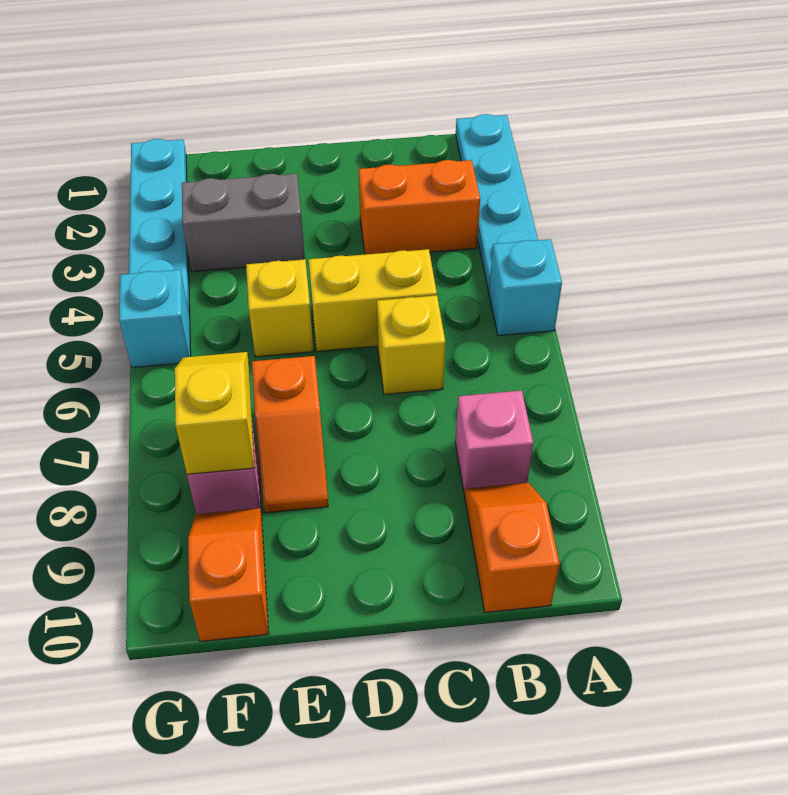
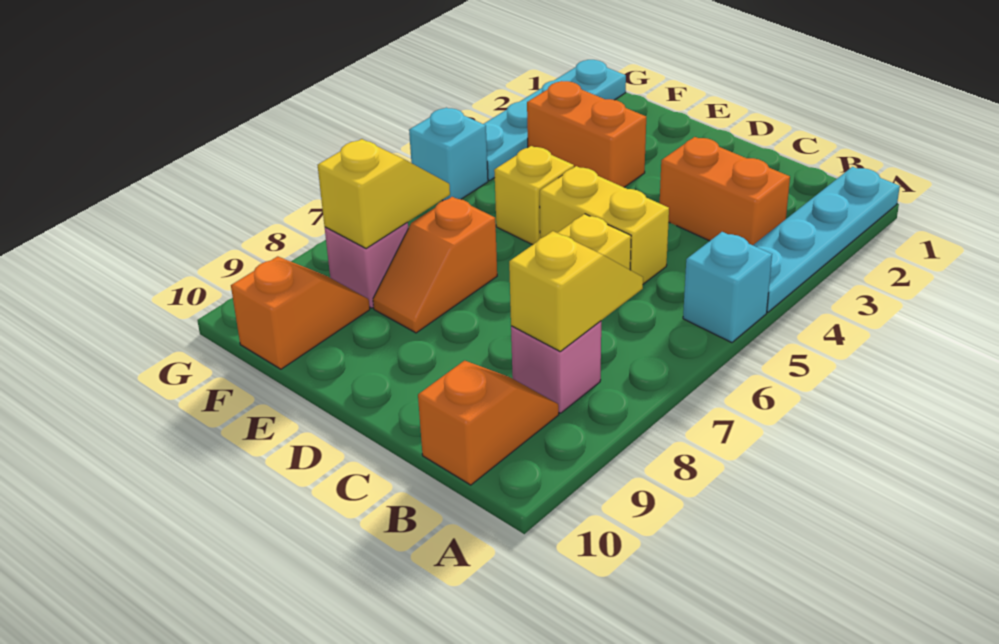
none -> yellow 1x2 slope [509,231,643,351]
grey 1x2 brick [182,174,305,272] -> orange 1x2 brick [527,81,646,187]

